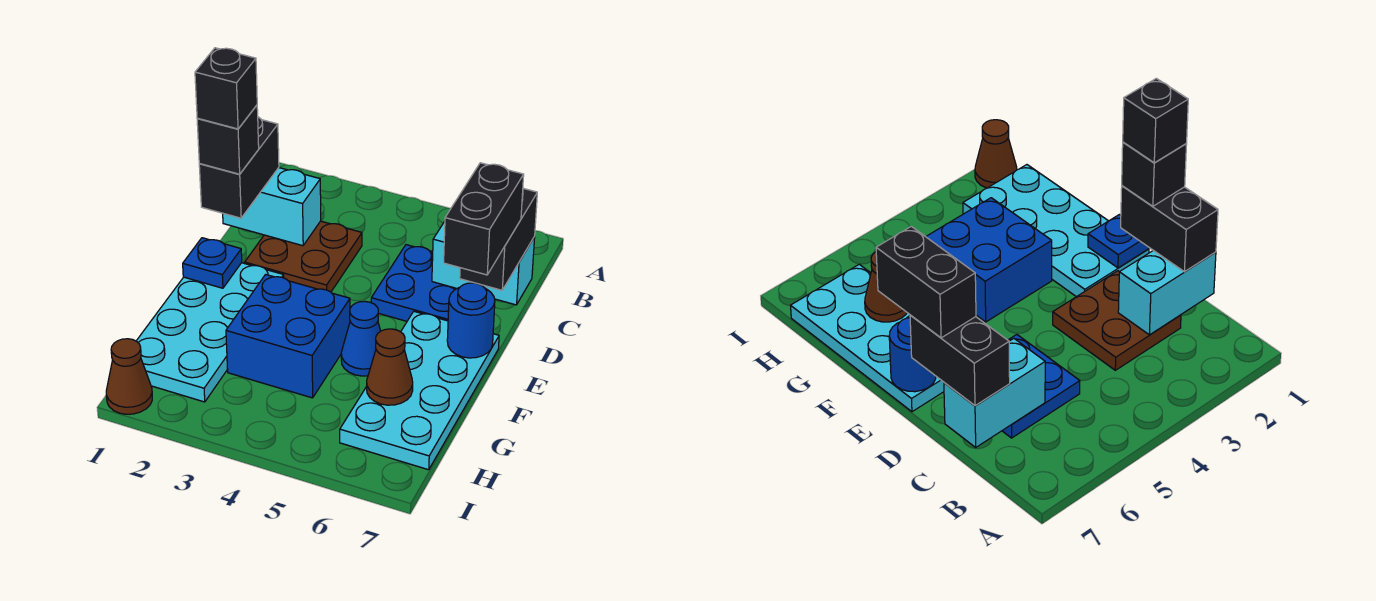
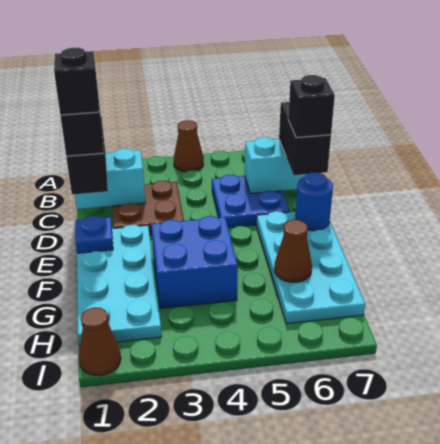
none -> brown 1x1 cone [174,120,204,172]
black 1x2 brick [444,163,524,275] -> black 1x1 brick [288,75,335,137]
blue 1x1 cone [341,301,380,376] -> none

